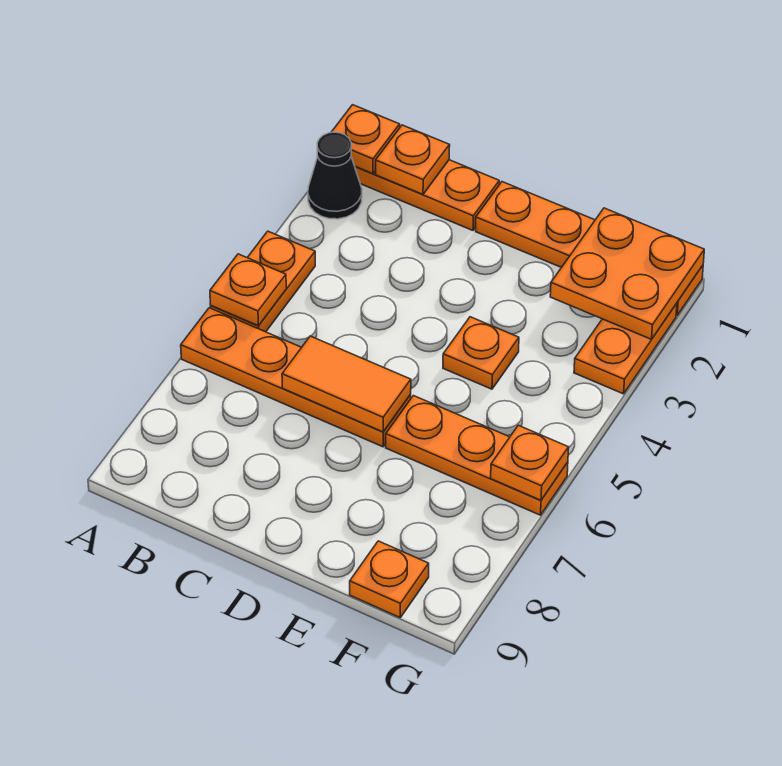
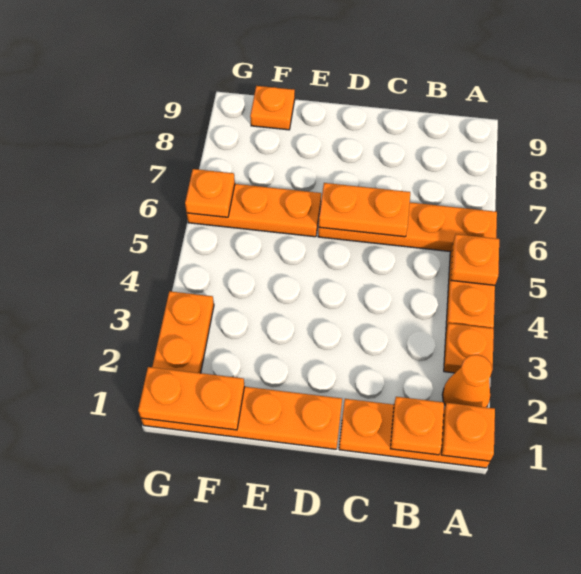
black 1x1 cone [308,132,362,219] -> orange 1x1 cone [442,355,492,407]
orange 1x2 tile [282,336,411,432] -> orange 1x2 plate [319,183,410,237]
orange 1x1 plate [443,317,519,389] -> orange 1x1 plate moved to [444,323,494,373]
orange 2x2 plate [550,208,704,339] -> orange 1x2 plate [138,367,245,430]

